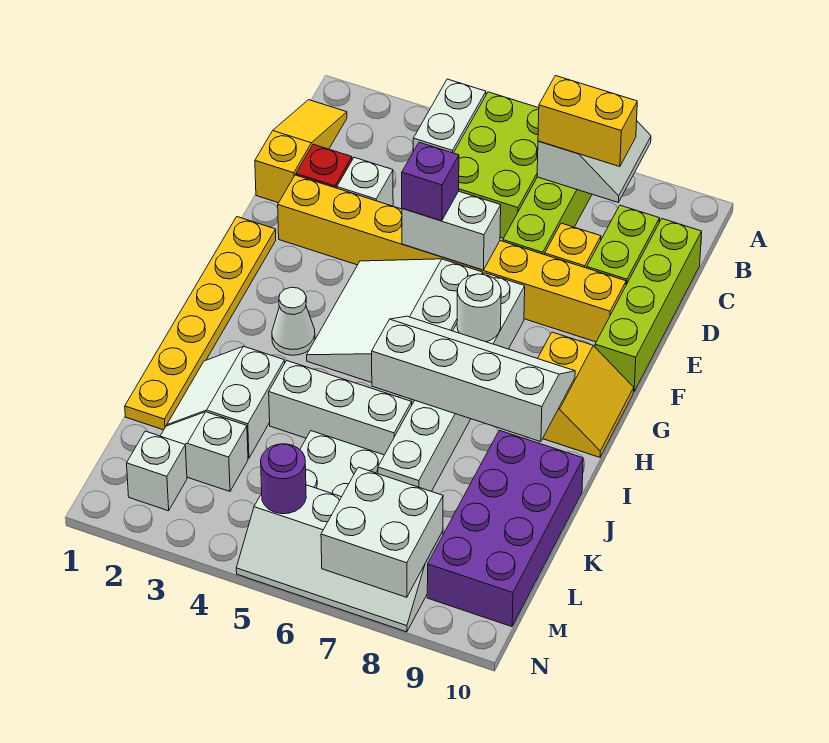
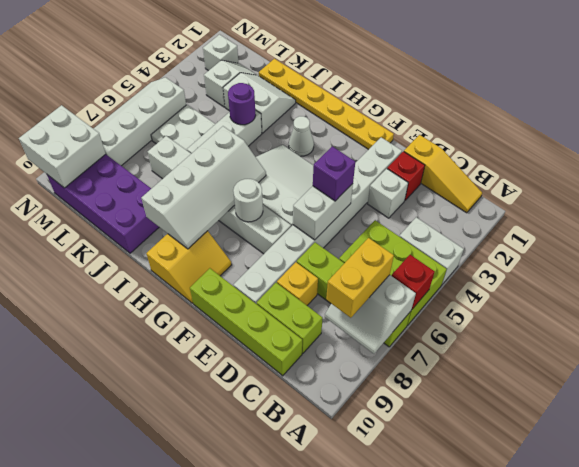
none -> red 1x1 brick [392,255,435,309]
yellow 1x8 brick [278,175,626,342] -> white 1x8 brick [234,137,402,304]
yellow 2x2 slope [538,332,634,457] -> yellow 2x2 slope turned to [146,231,232,303]
purple 1x1 round brick [261,444,306,514] -> purple 1x1 round brick moved to [228,83,256,125]
white 2x2 brick [321,467,443,597] -> white 2x2 brick moved to [19,105,106,188]

